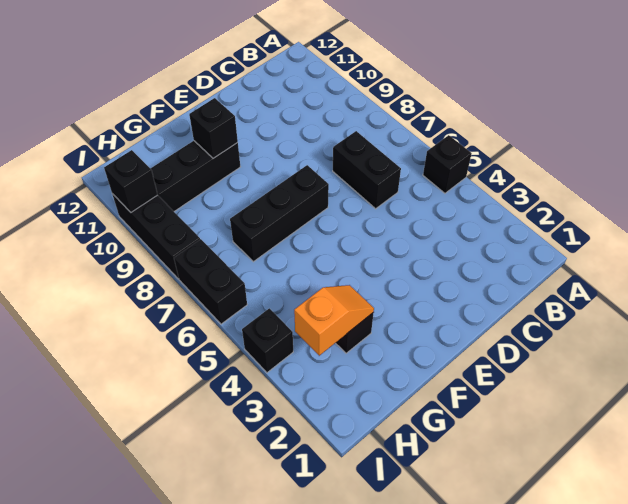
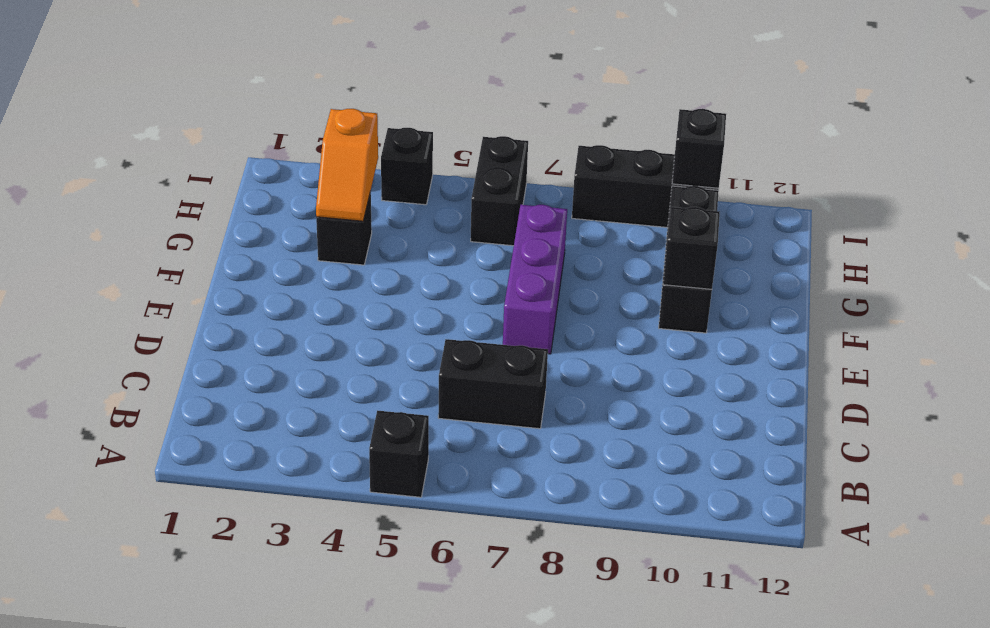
black 1x3 brick [230,165,329,262] -> purple 1x3 brick [503,205,567,354]
black 1x2 brick [174,239,247,324] -> black 1x2 brick turned to [471,136,528,246]

